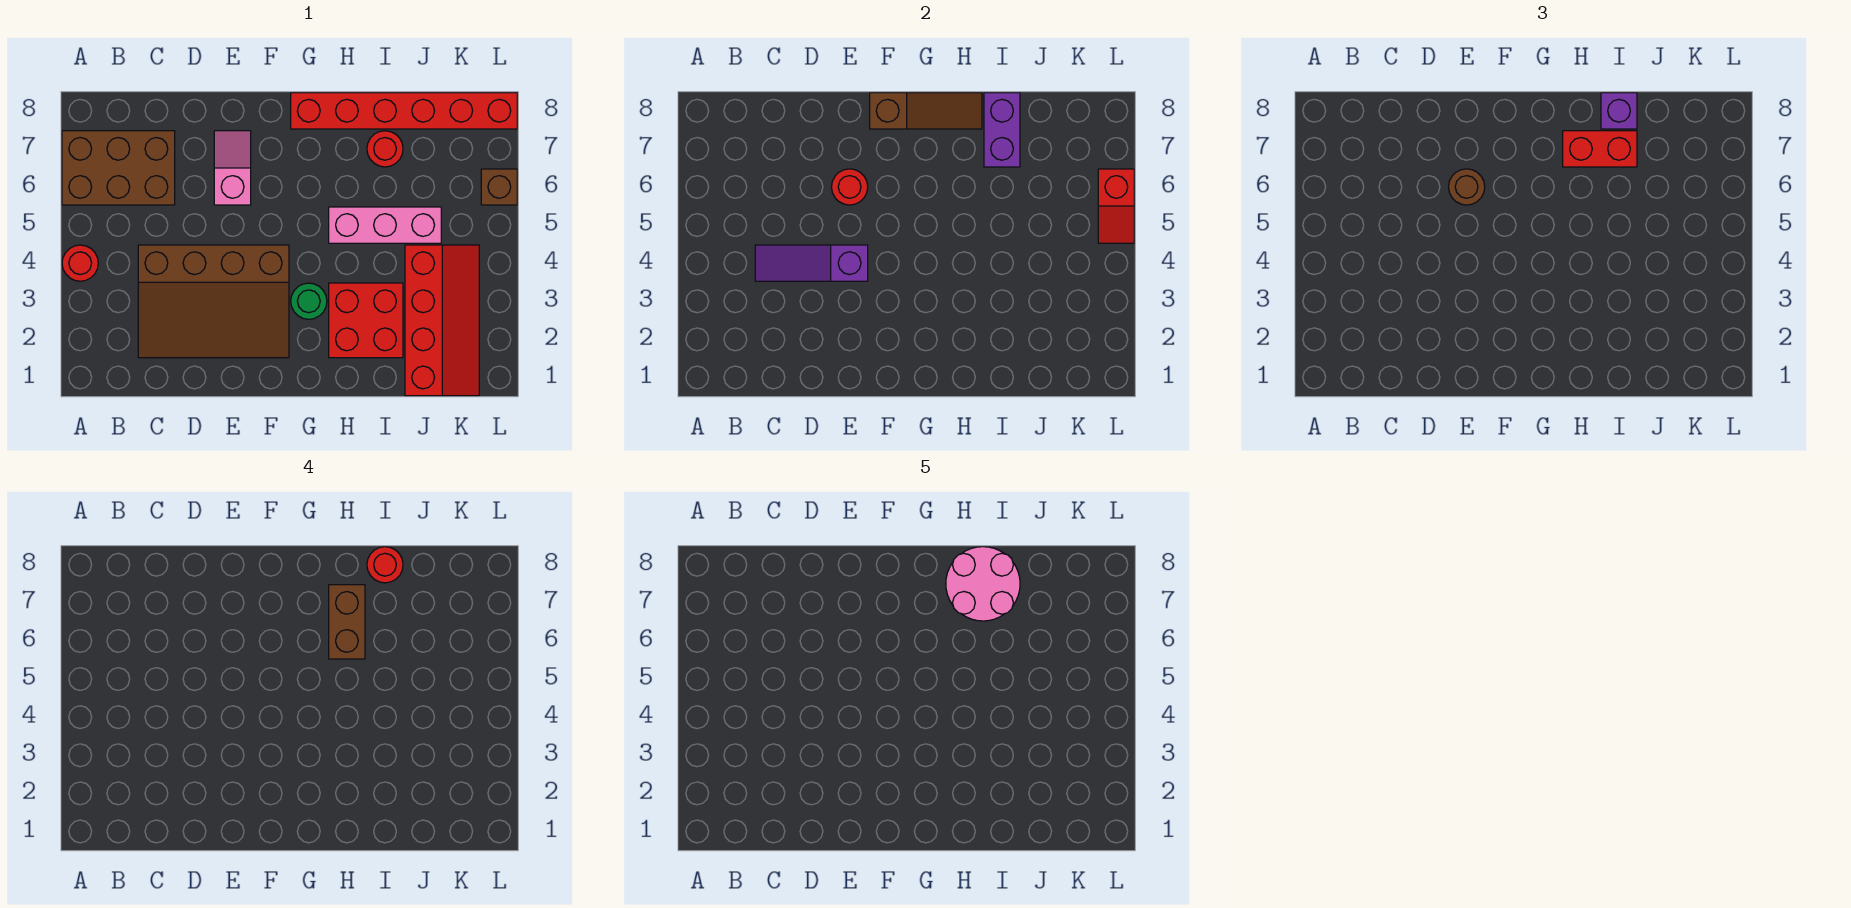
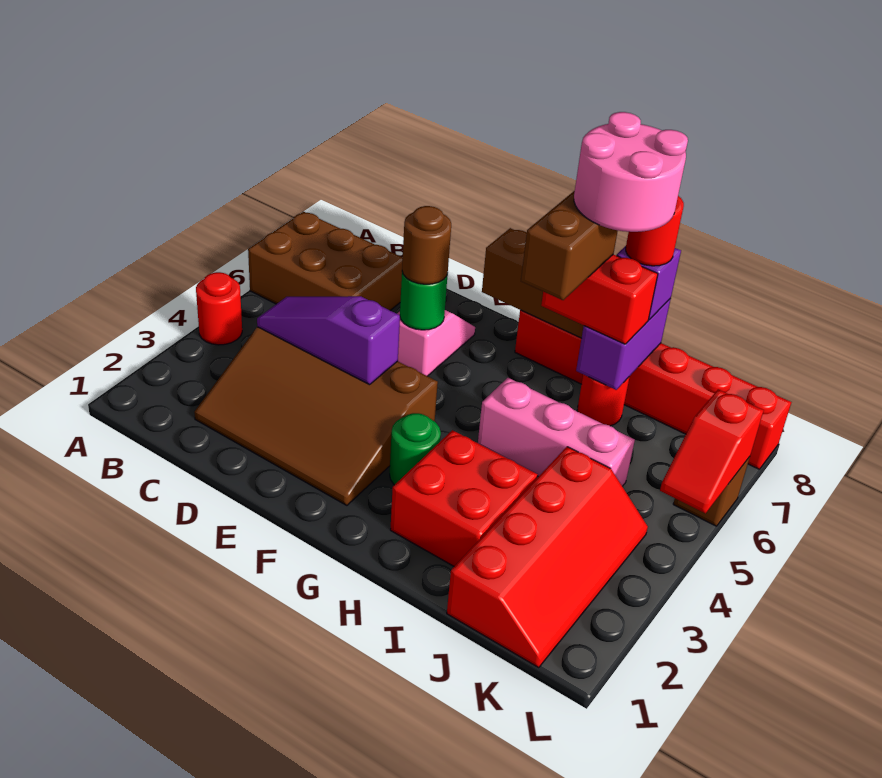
red 1x1 round brick [832,169,868,205] -> green 1x1 round brick [400,272,448,330]

